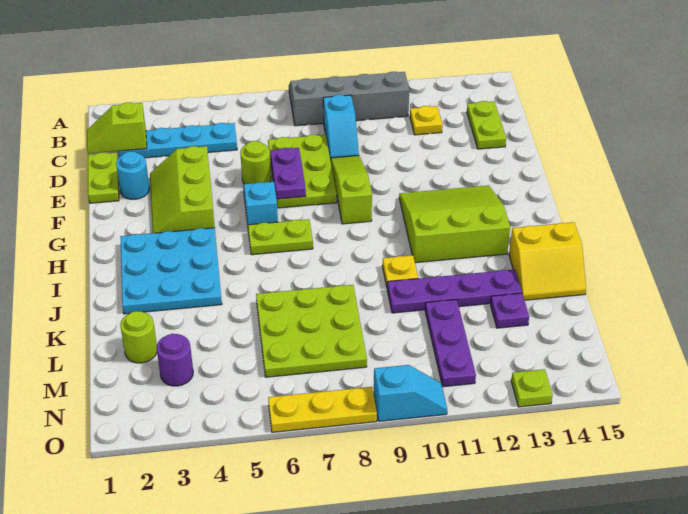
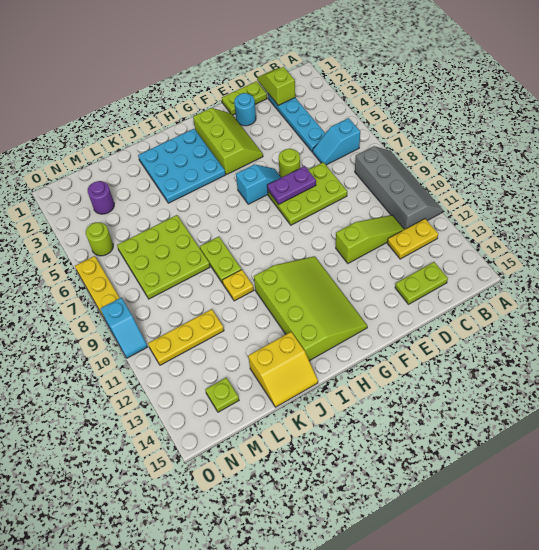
cyan 1x2 slope [323,95,359,160] -> cyan 1x2 slope moved to [313,118,360,165]
yellow 1x1 plate [410,106,442,135] -> yellow 1x2 plate [387,219,438,259]
lime 2x3 slope [150,146,215,233] -> lime 2x3 slope turned to [193,108,263,175]
lime 1x3 slope [331,156,372,224] -> lime 1x3 slope moved to [336,215,404,263]
lime 3x3 slope [399,185,510,263] -> lime 3x4 slope [254,256,367,361]
lime 1x2 plate [248,219,313,255] -> lime 1x2 plate moved to [200,237,241,284]
yellow 2x2 slope [509,222,586,300] -> yellow 2x2 slope turned to [248,332,318,407]
purple 1x4 plate [387,270,522,313] -> none
lime 1x1 round brick [120,311,157,363] -> lime 1x1 round brick moved to [86,222,113,256]
purple 1x3 plate [425,299,476,387] -> yellow 1x3 plate [148,309,224,365]
purple 1x1 plate [490,293,529,328] -> none
lime 1x1 plate [511,369,553,407] -> lime 1x1 plate moved to [205,378,239,412]

